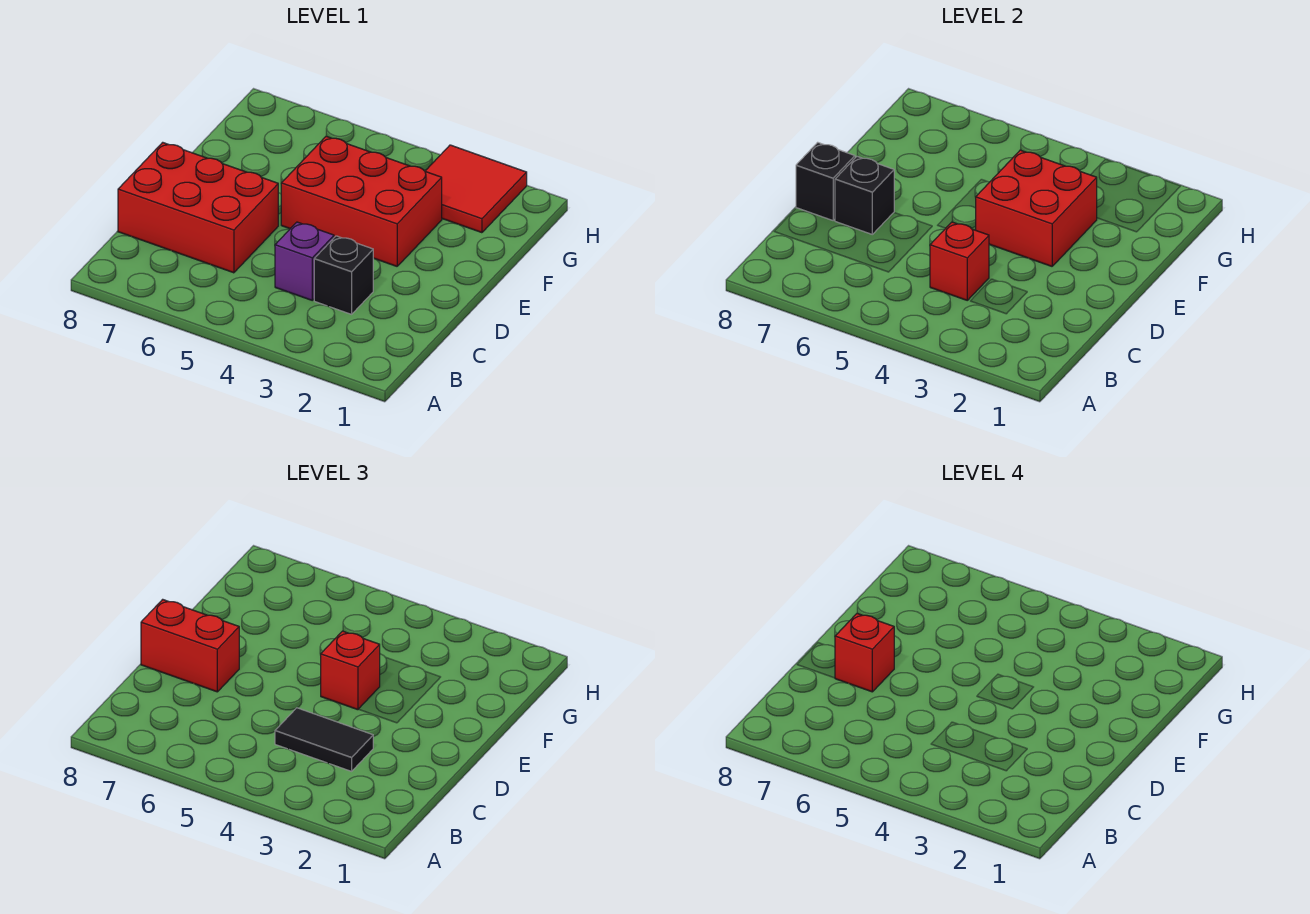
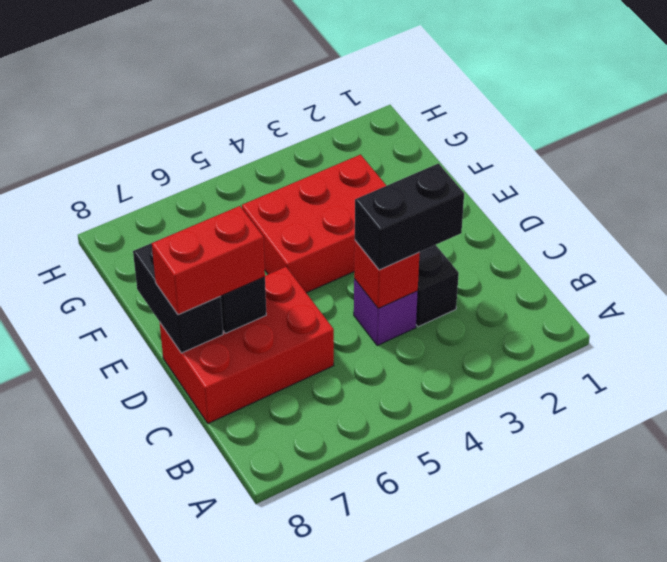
black 1x2 tile [275,708,373,771] -> black 1x2 brick [355,163,464,270]
red 1x1 brick [835,613,894,692] -> none
black 1x1 brick [796,142,855,220] -> black 1x2 brick [133,243,223,353]
red 2x2 brick [976,150,1097,266] -> none
red 1x1 brick [321,631,380,710] -> none
red 2x2 tile [425,145,527,233] -> none

